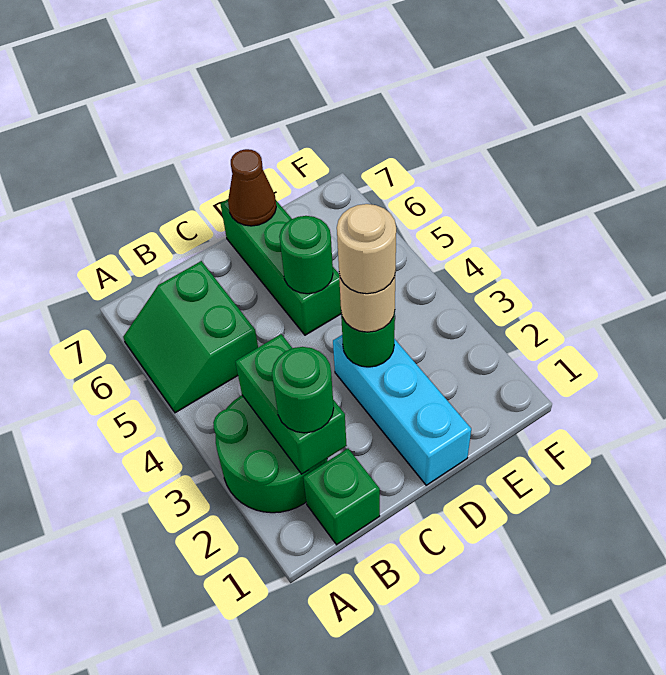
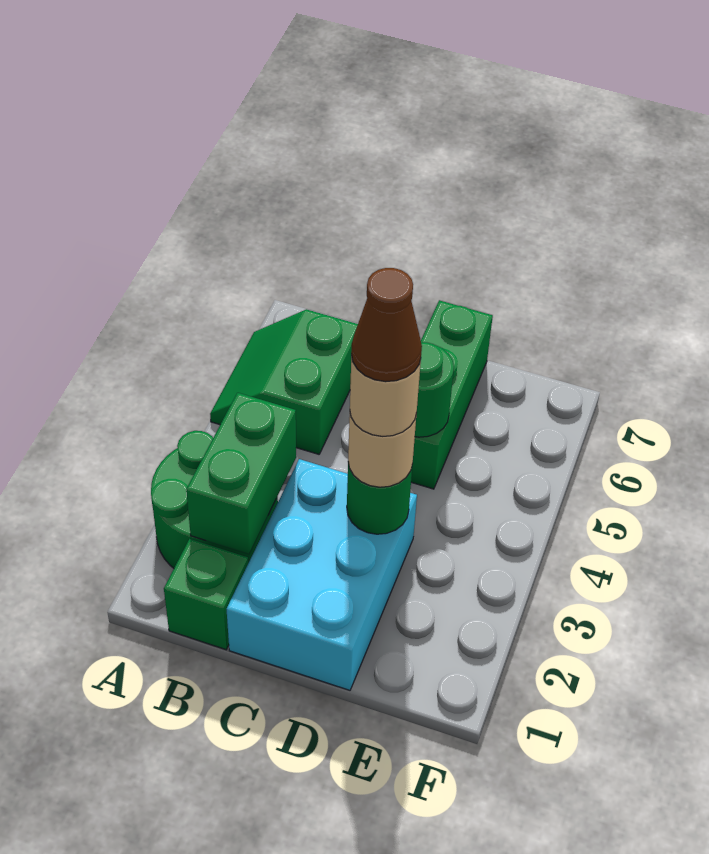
green 1x1 round brick [272,347,334,433] -> none
cyan 1x3 brick [333,335,471,485] -> cyan 2x3 brick [227,459,417,690]
brown 1x1 cone [228,149,276,226] -> brown 1x1 cone moved to [351,268,422,382]

